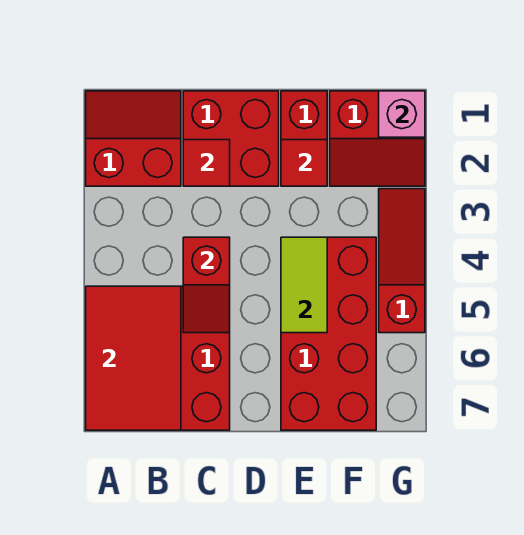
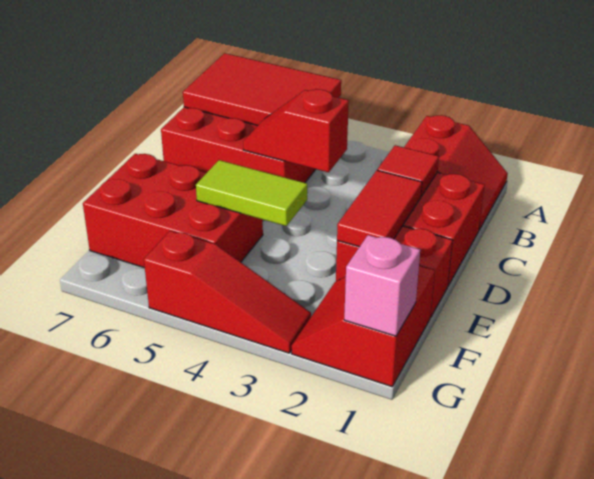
red 1x1 tile [281,140,327,186] -> red 1x2 tile [337,170,422,247]
red 2x4 brick [281,237,376,430] -> red 2x3 brick [83,154,263,268]

